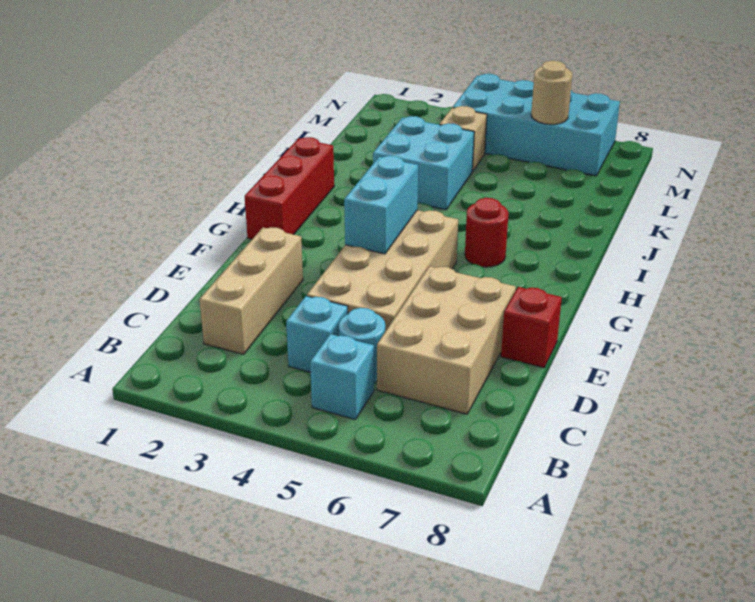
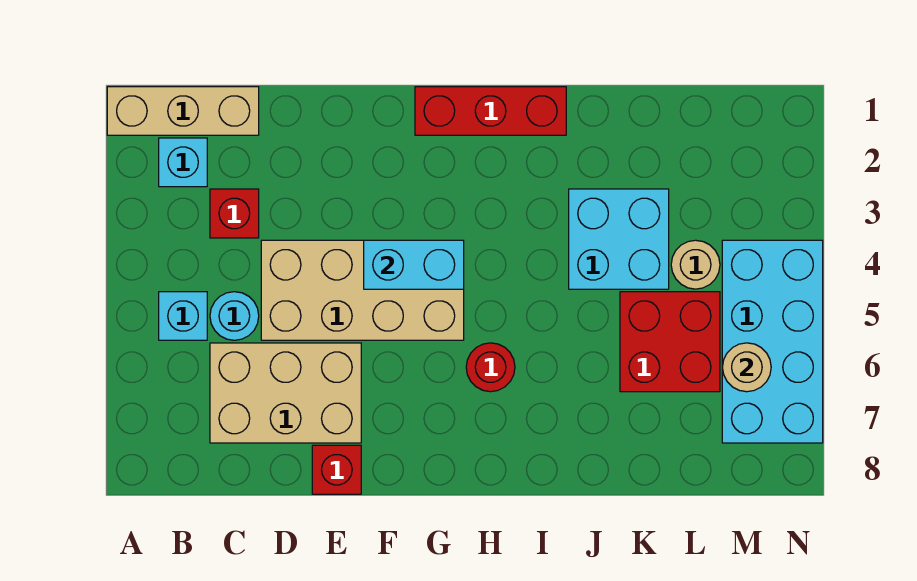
tan 1x3 brick [200,227,303,354] -> tan 1x3 brick moved to [107,87,259,135]
none -> red 1x1 brick [210,189,259,238]
cyan 1x1 brick [286,296,348,372] -> cyan 1x1 brick moved to [159,138,207,187]
none -> red 2x2 brick [620,292,720,392]
tan 1x1 brick [439,106,487,171] -> tan 1x1 round brick [671,240,720,289]

